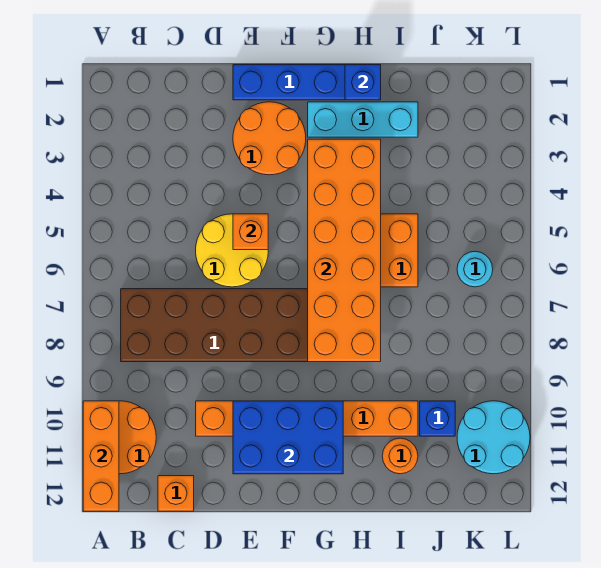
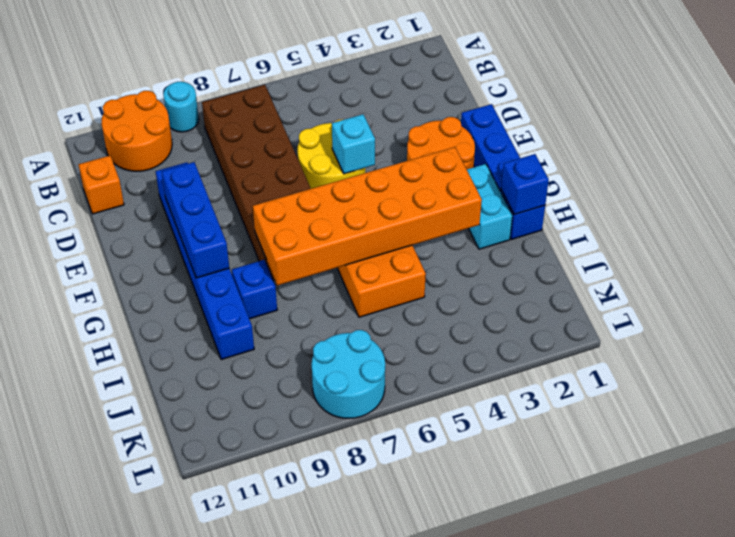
orange 1x3 brick [83,401,119,511] -> none
orange 1x6 brick [196,401,418,436] -> blue 1x6 brick [156,162,254,360]
orange 1x1 brick [233,214,268,250] -> cyan 1x1 brick [332,114,375,174]
blue 2x3 brick [233,401,343,474] -> blue 1x3 brick [162,162,229,278]
cyan 1x3 brick [308,102,418,137] -> cyan 1x2 brick [467,164,512,249]
orange 1x1 round brick [382,438,418,474] -> none
blue 1x1 brick [420,401,455,436] -> blue 1x1 brick moved to [232,260,277,319]
cyan 1x1 round brick [457,251,493,287] -> cyan 1x1 round brick moved to [163,82,199,132]
cyan 2x2 round brick [457,401,530,474] -> cyan 2x2 round brick moved to [312,330,385,418]

